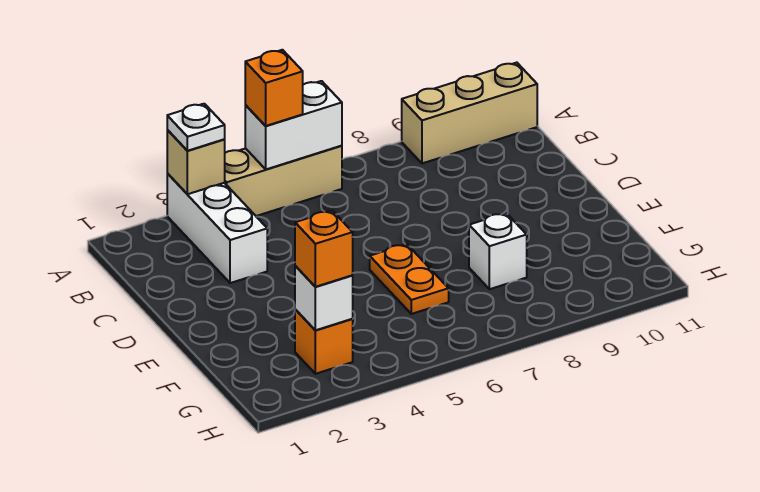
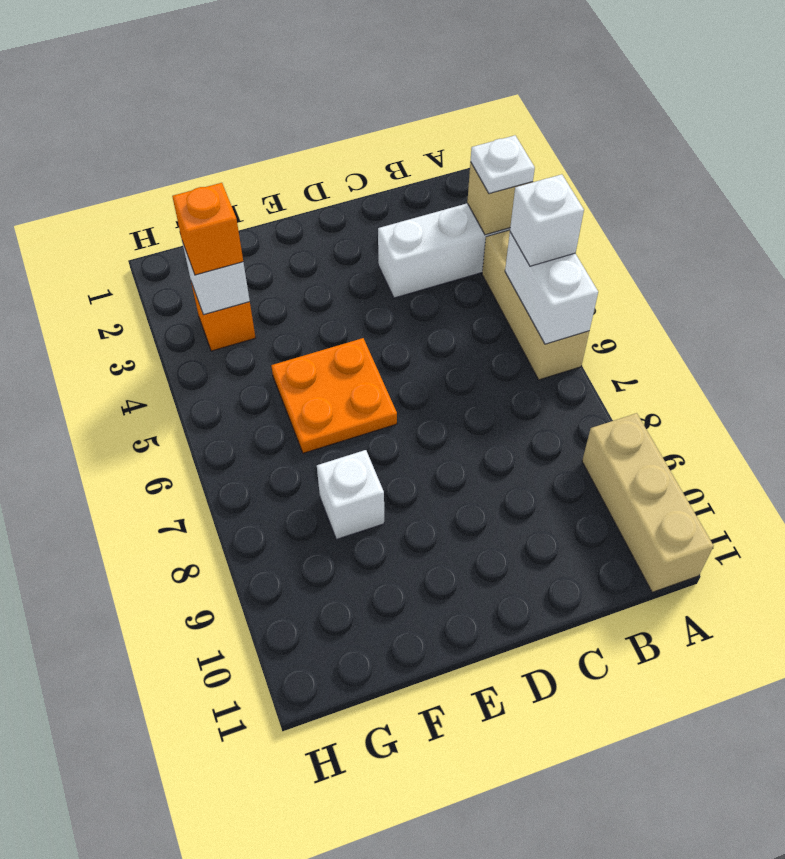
orange 1x1 brick [245,50,303,126] -> white 1x1 brick [510,174,584,266]
orange 1x2 plate [370,244,449,314] -> orange 2x2 plate [271,338,397,453]

